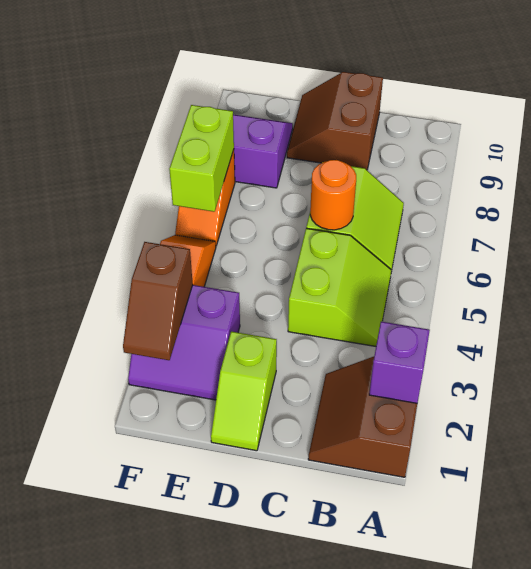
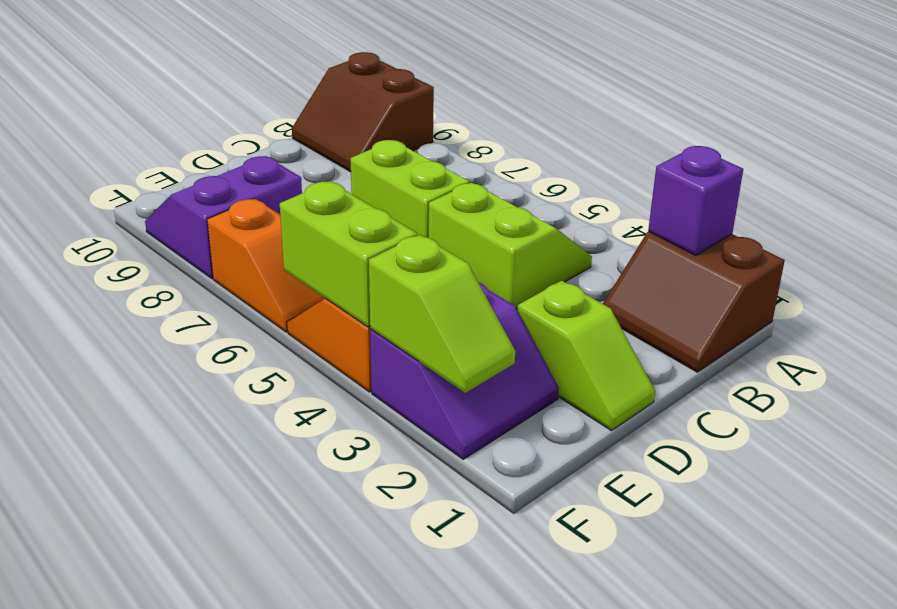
orange 1x1 round brick [310,160,356,230] -> none
brown 2x2 slope [287,72,383,170] -> brown 2x2 slope moved to [292,52,434,172]
brown 1x2 slope [123,242,193,360] -> lime 1x2 slope [369,235,515,393]
lime 1x2 brick [169,105,234,212] -> lime 1x2 brick moved to [280,181,417,327]

